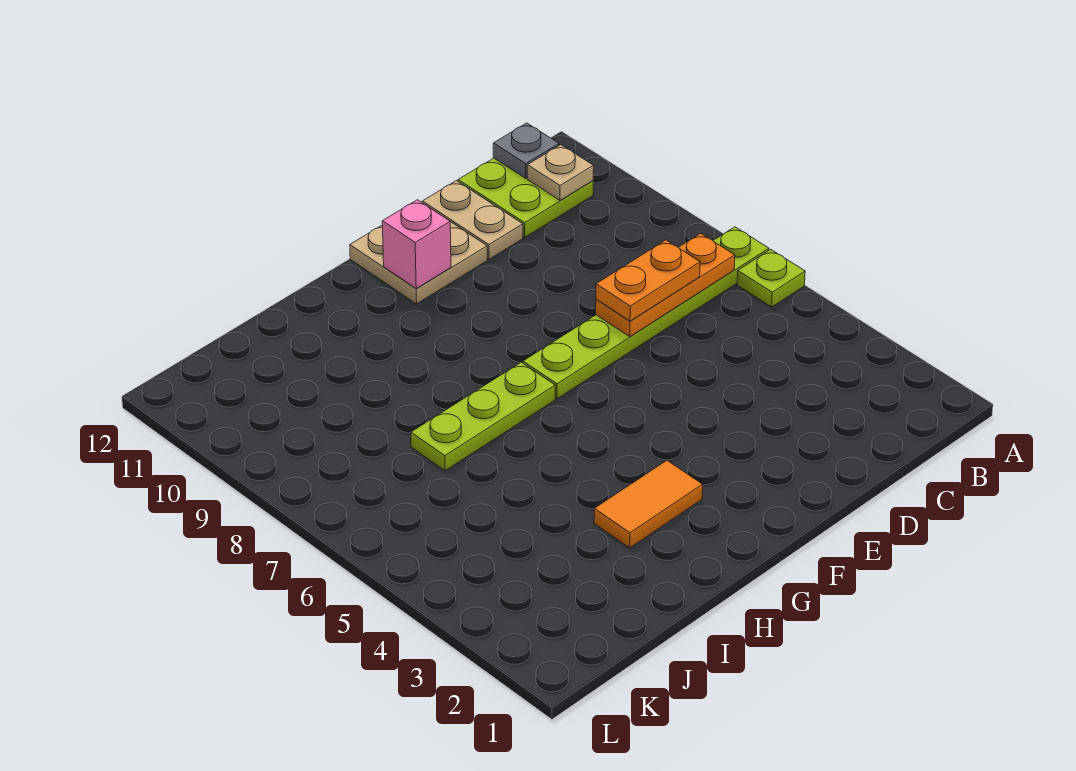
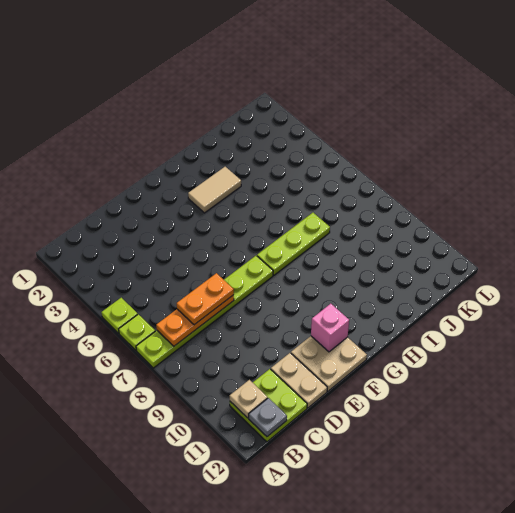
none -> lime 1x1 plate [101,298,138,333]
orange 1x2 tile [594,461,703,548] -> tan 1x2 tile [188,167,241,213]

